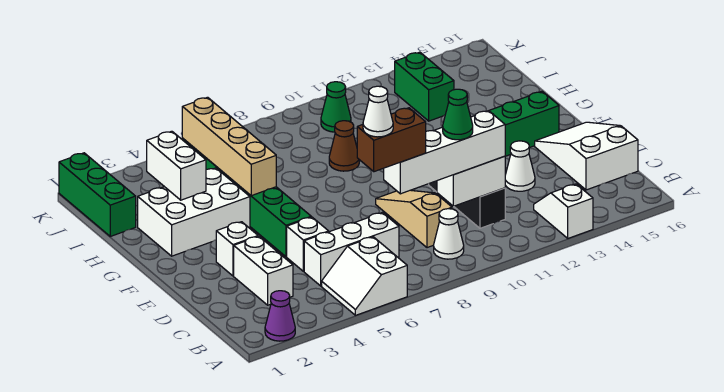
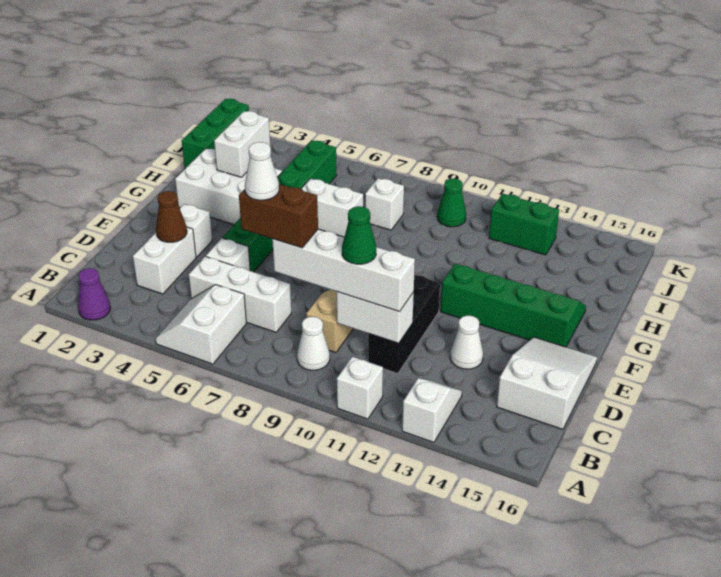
none -> white 1x1 brick [337,357,383,419]
tan 1x4 brick [182,97,276,196] -> none
none -> white 1x2 brick [301,179,363,237]
brown 1x1 cone [329,121,359,171] -> brown 1x1 cone moved to [156,191,187,242]
none -> white 1x1 brick [365,178,404,230]
green 1x2 brick [395,52,454,121] -> green 1x2 brick turned to [489,194,559,255]

